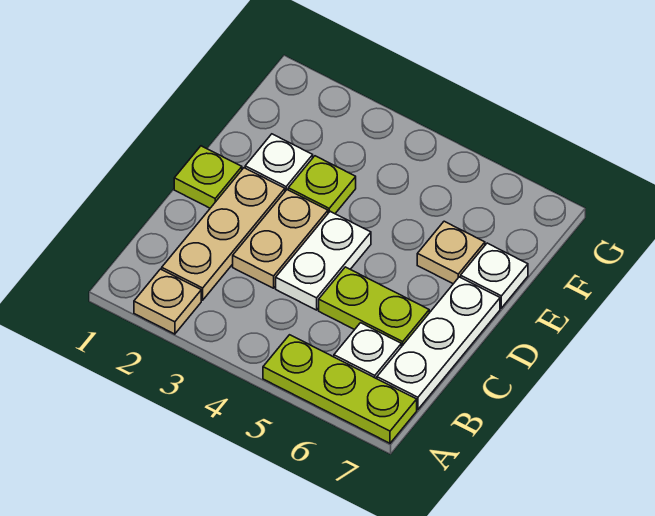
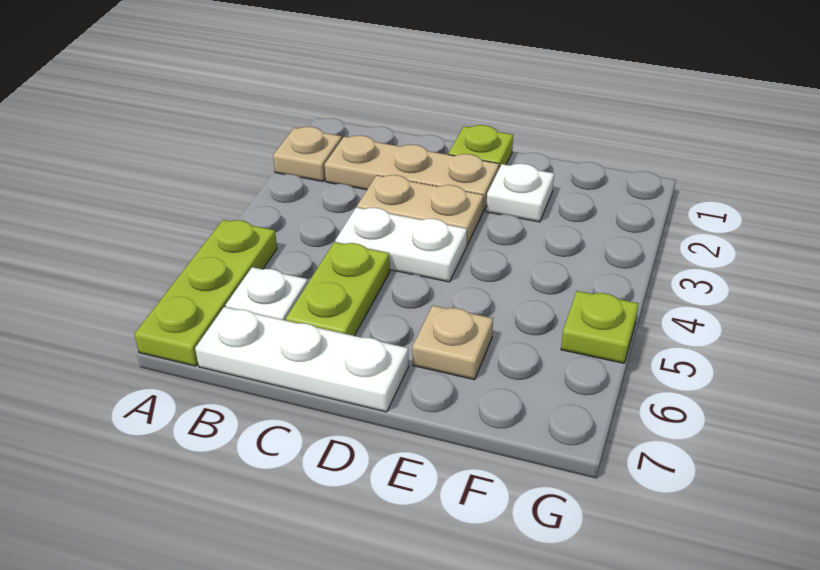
lime 1x1 plate [288,156,356,214] -> lime 1x1 plate moved to [561,291,639,363]
white 1x1 plate [461,243,528,308] -> none

